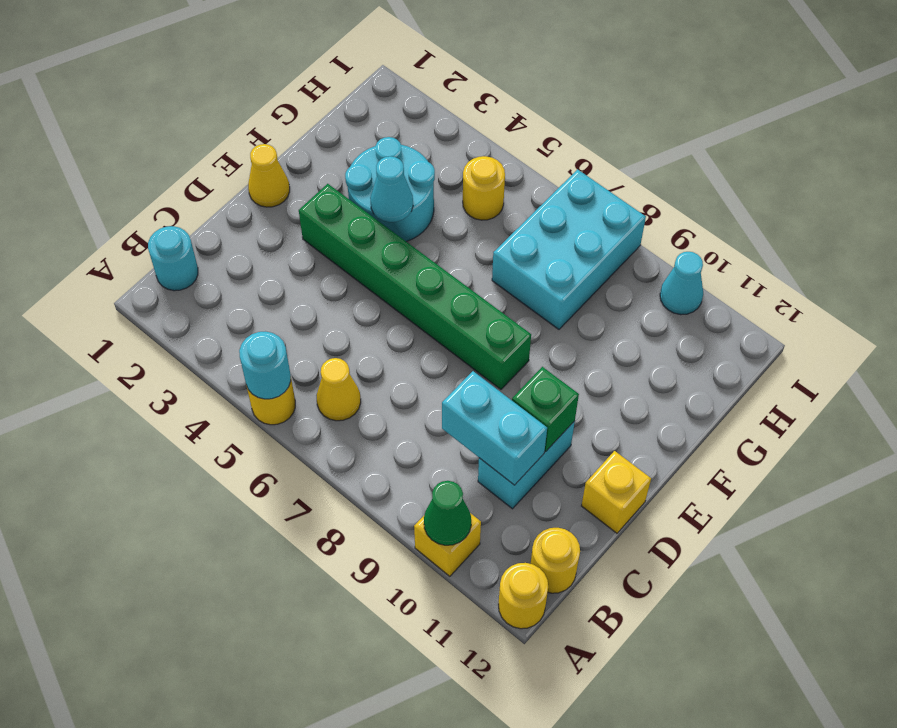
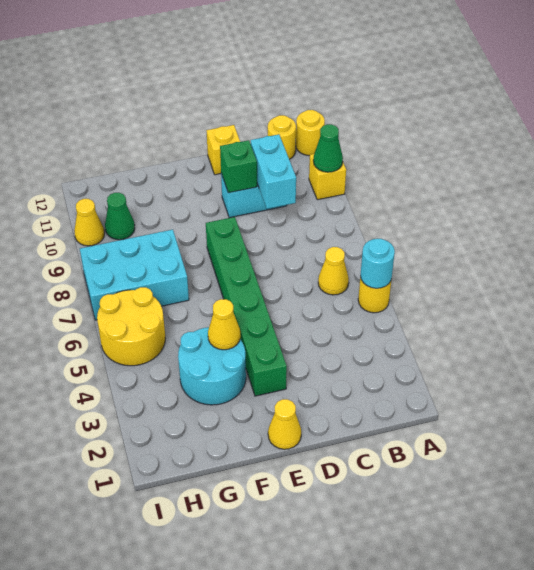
cyan 1x1 round brick [148,226,198,291] -> none
cyan 1x1 cone [370,156,413,222] -> yellow 1x1 cone [208,299,241,350]
yellow 1x1 round brick [463,156,505,220] -> yellow 2x2 round brick [97,287,165,366]
none -> green 1x1 cone [105,193,135,240]
cyan 1x1 cone [660,252,703,315] -> yellow 1x1 cone [74,199,104,246]

